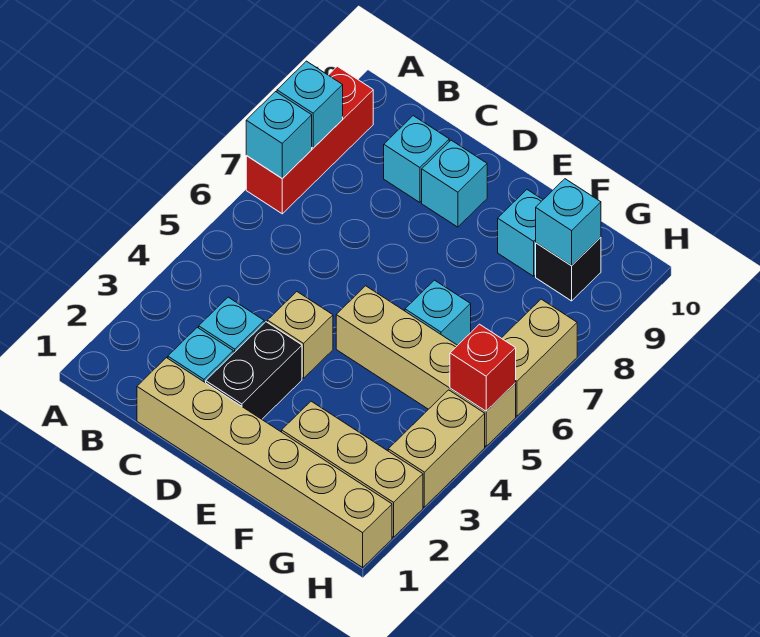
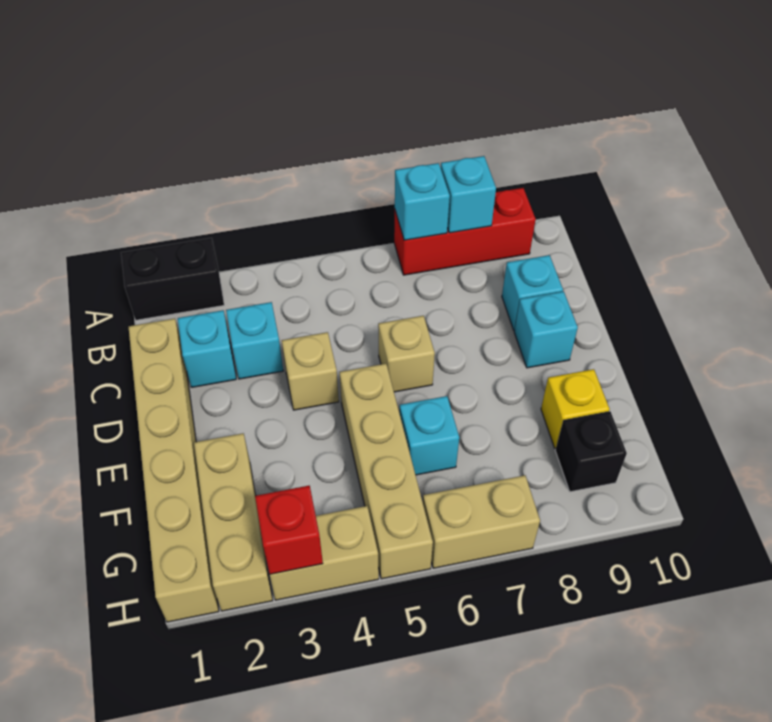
black 1x2 brick [206,322,302,419] -> black 1x2 brick moved to [121,238,224,320]
none -> tan 1x1 brick [378,316,435,392]
cyan 1x1 brick [498,190,543,276] -> yellow 1x1 brick [541,369,610,448]
cyan 1x1 brick [536,179,601,266] -> none
red 1x1 brick [450,324,516,411] -> red 1x1 brick moved to [255,486,323,574]

